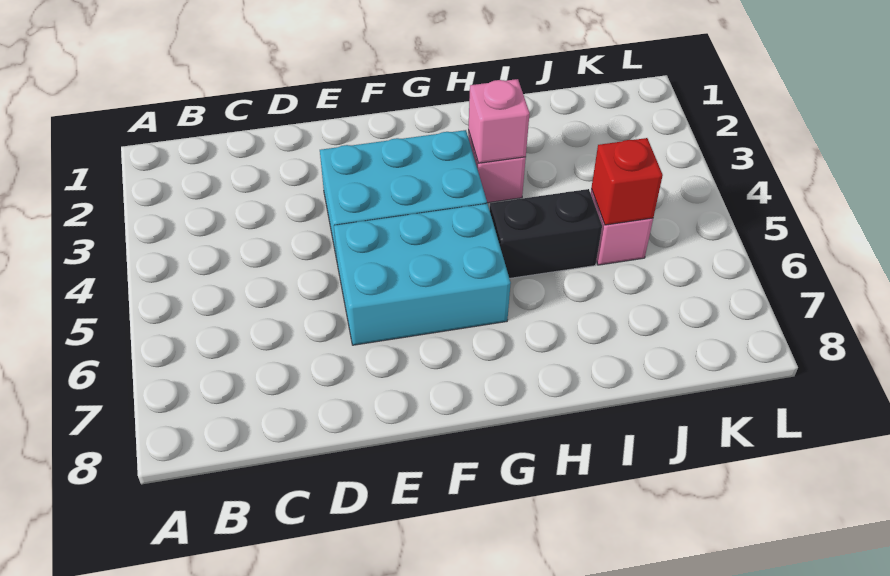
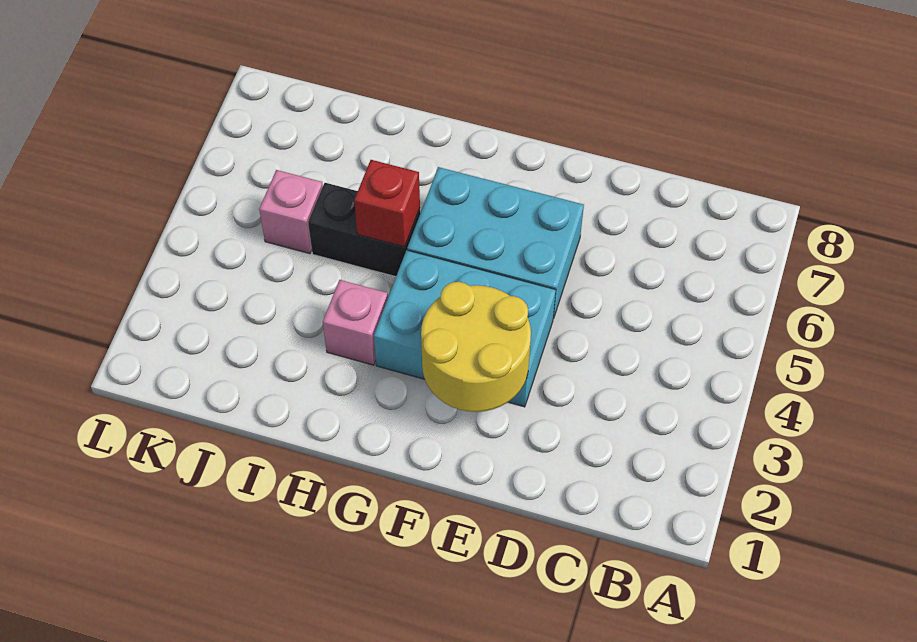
none -> yellow 2x2 round brick [421,282,531,412]
pink 1x1 brick [468,79,530,163] -> none
red 1x1 brick [591,138,663,225] -> red 1x1 brick moved to [354,160,420,247]

